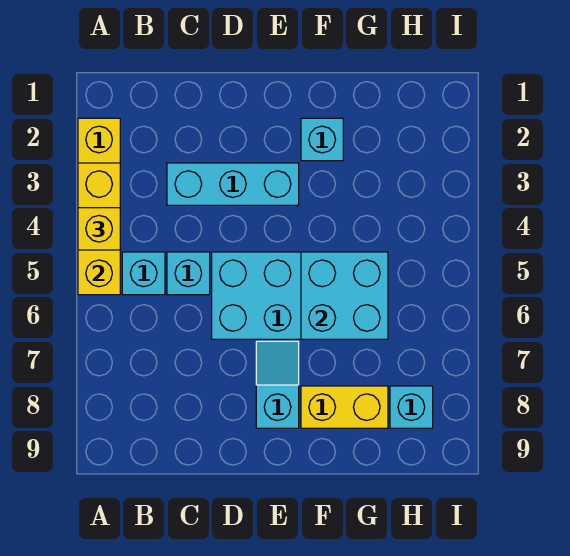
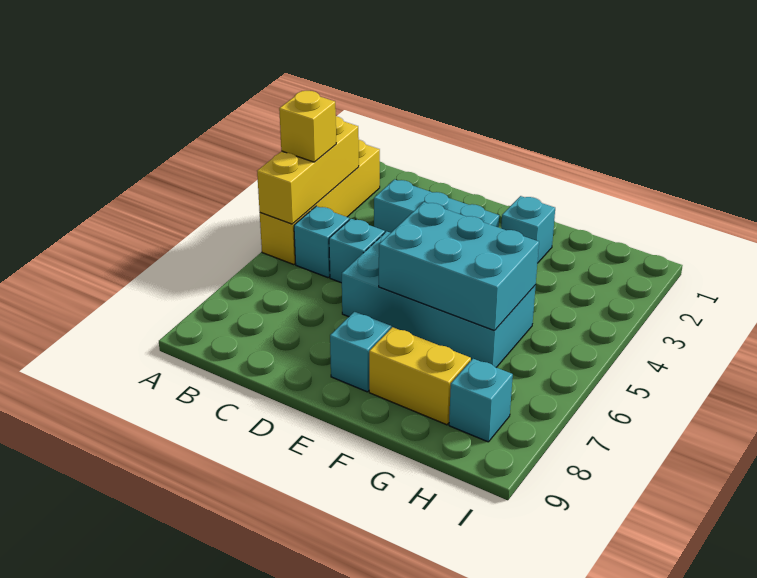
cyan 2x2 brick [301,252,388,339] -> cyan 2x3 brick [379,202,539,331]

